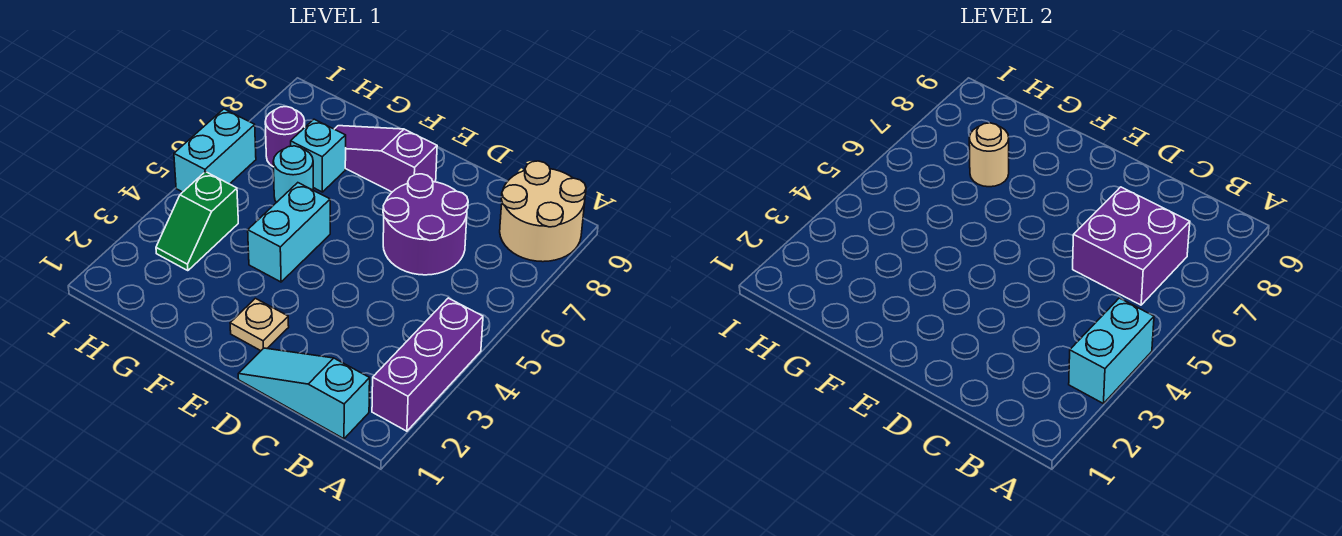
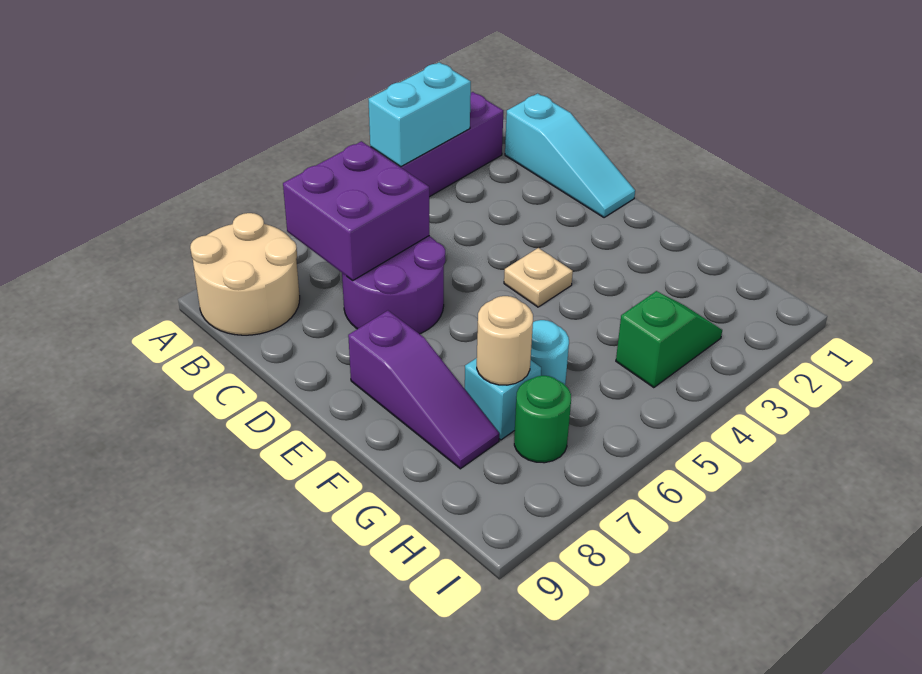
tan 1x1 plate [230,298,289,351] -> tan 1x1 plate moved to [504,248,573,307]
cyan 1x2 brick [248,183,330,282] -> none
purple 1x1 round brick [265,107,305,167] -> green 1x1 round brick [514,376,571,463]
cyan 1x2 brick [174,109,256,192] -> none

